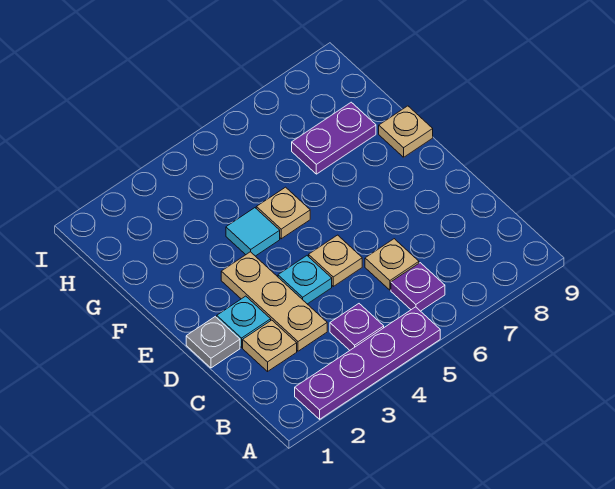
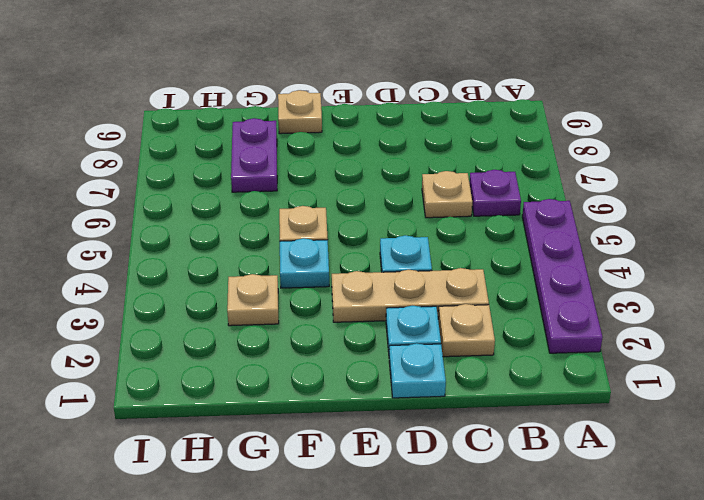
purple 1x1 plate [330,304,384,350] -> none
grey 1x1 plate [186,317,240,368] -> cyan 1x1 plate [389,343,446,398]
tan 1x1 plate [309,235,362,286] -> tan 1x1 plate moved to [227,274,279,326]
cyan 1x1 tile [226,208,280,256] -> cyan 1x1 plate [280,238,329,288]

